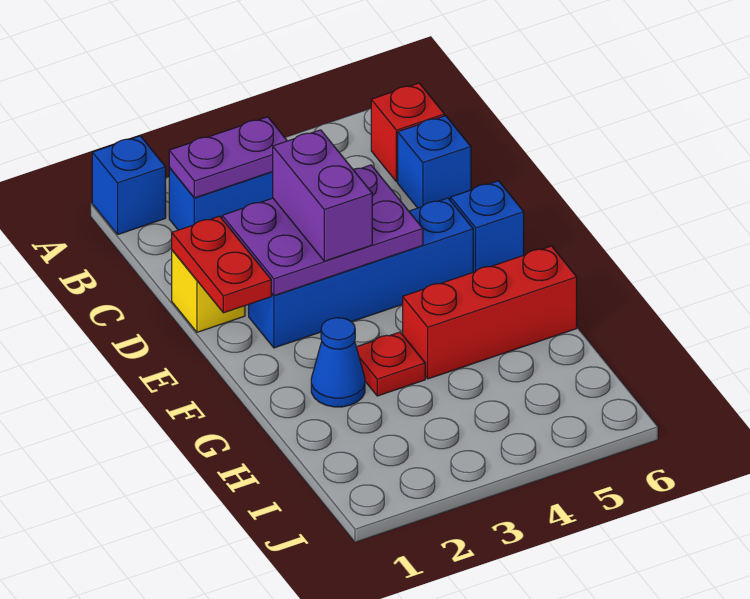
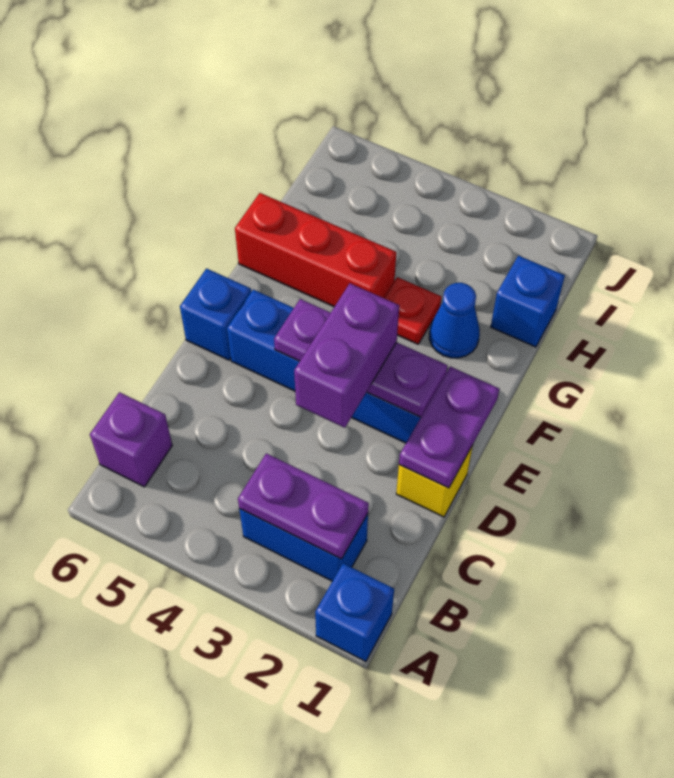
red 1x1 brick [371,83,444,182] -> purple 1x1 brick [90,392,172,487]
blue 1x1 brick [398,116,471,208] -> blue 1x1 brick moved to [491,256,565,347]
red 1x2 plate [172,216,271,313] -> purple 1x2 plate [399,367,499,488]
purple 2x3 plate [222,165,423,296] -> purple 1x3 plate [274,299,447,417]

